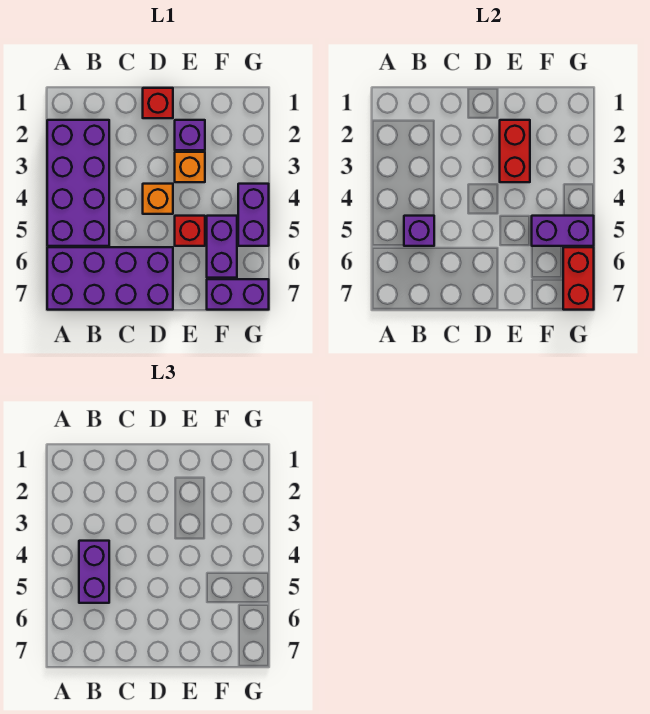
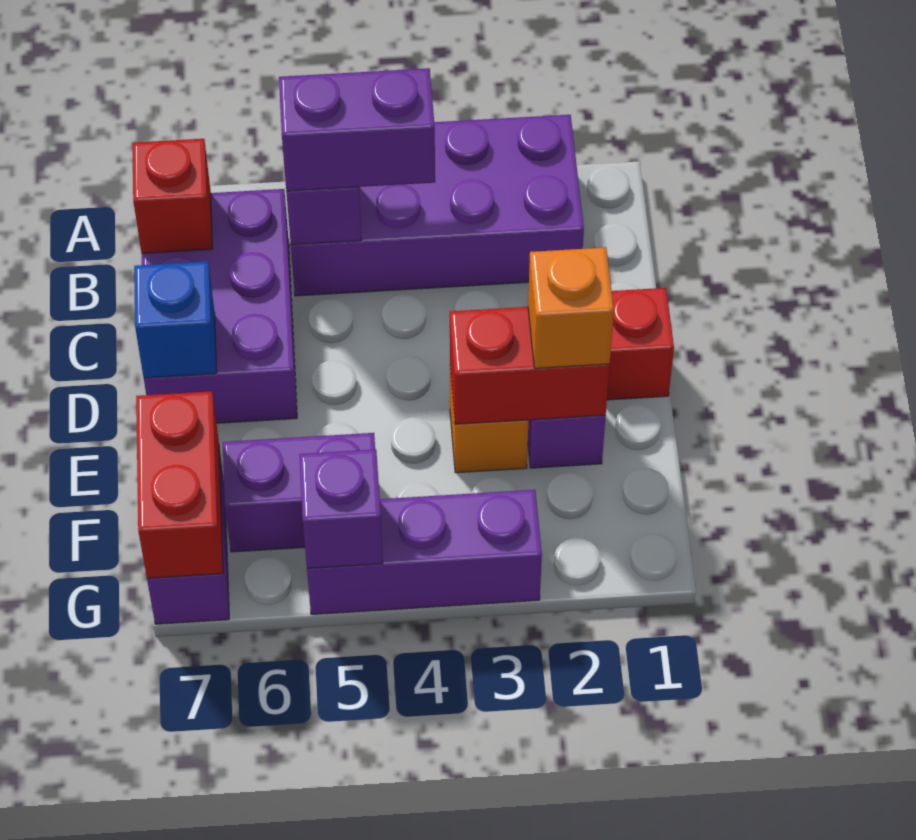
purple 2x4 brick [47,247,173,310] -> purple 2x3 brick [142,189,297,423]
orange 1x1 brick [143,184,173,214] -> orange 1x1 brick moved to [528,247,614,368]
none -> blue 1x1 brick [134,261,217,378]
red 1x1 brick [175,216,205,246] -> red 1x1 brick moved to [132,139,213,253]
purple 1x2 brick [532,216,594,246] -> purple 1x1 brick [299,449,383,568]
purple 1x2 brick [238,184,269,246] -> purple 1x3 brick [307,490,542,615]
red 1x2 brick [563,247,594,310] -> red 1x2 brick turned to [136,391,223,578]

